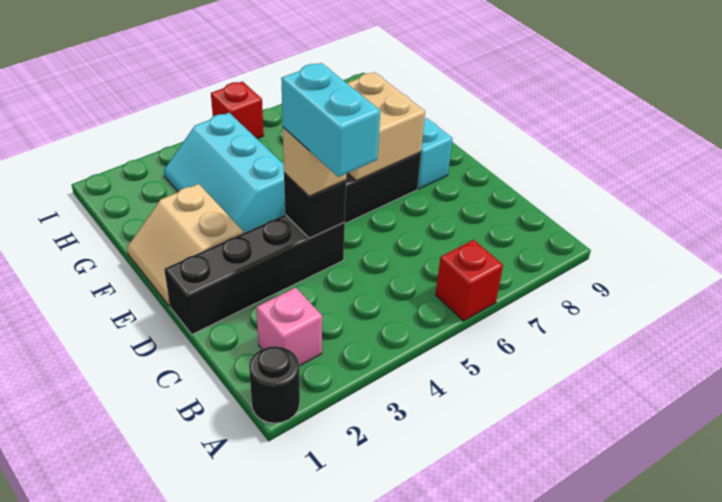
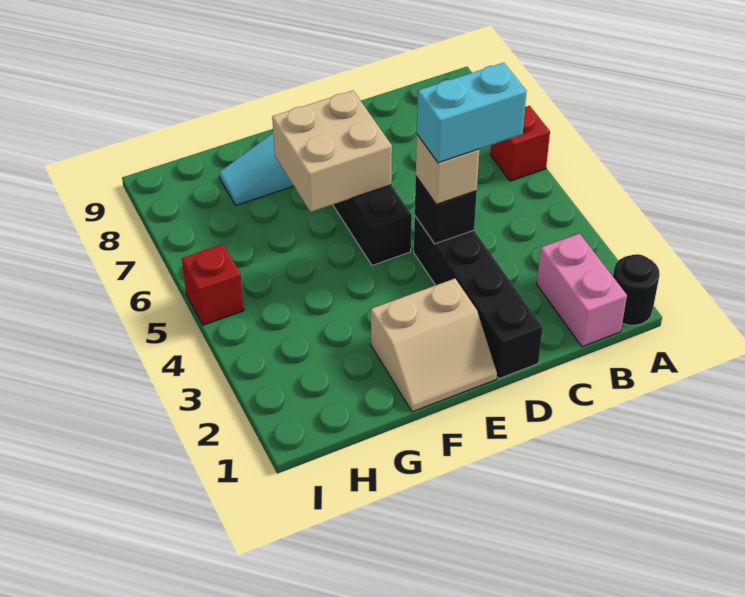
pink 1x1 brick [256,287,322,366] -> pink 1x2 brick [537,234,627,347]
cyan 2x3 slope [164,113,285,233] -> none

